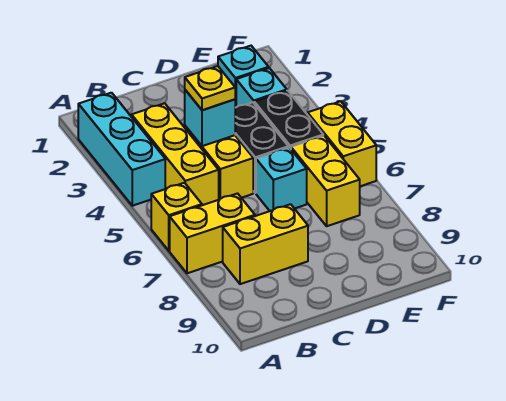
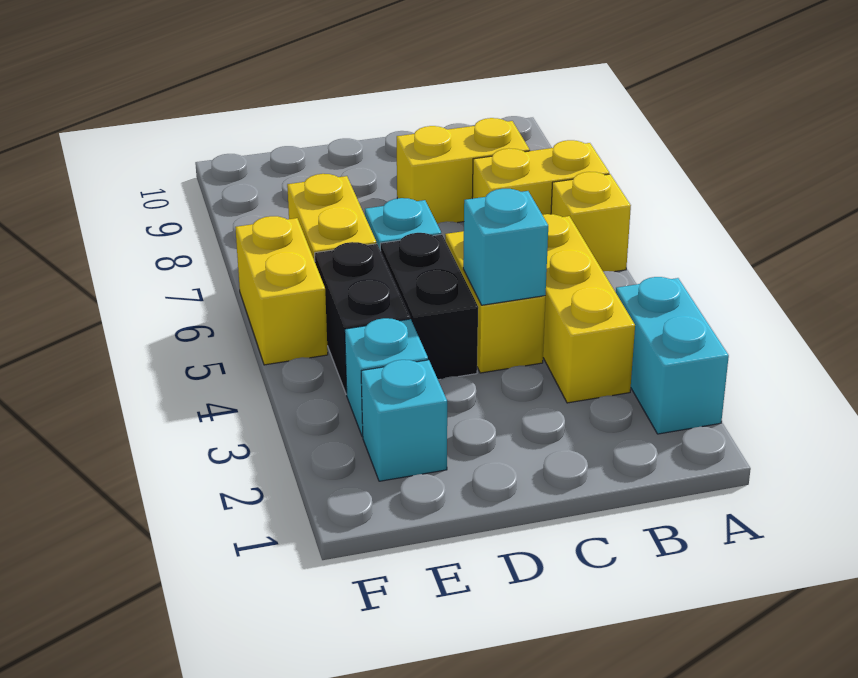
cyan 1x3 brick [78,93,165,206] -> cyan 1x2 brick [616,277,729,434]
yellow 1x1 plate [185,66,235,110] -> none

